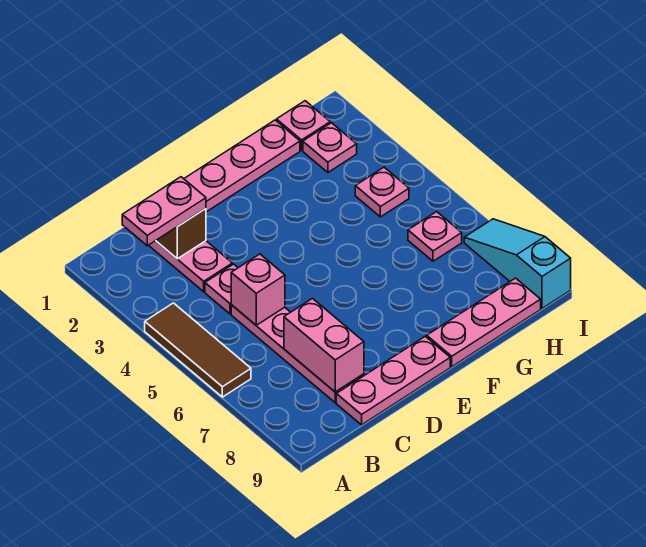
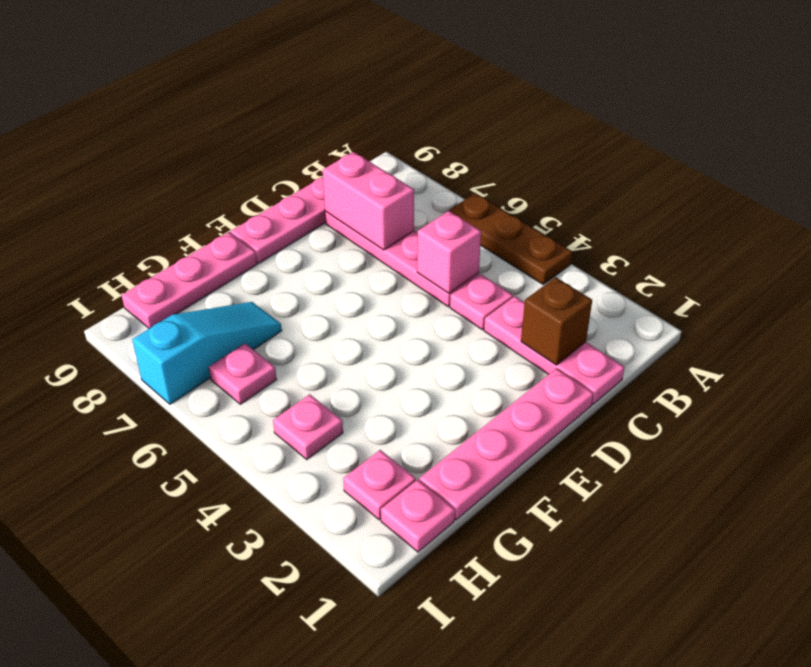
brown 1x3 tile [145,303,251,397] -> brown 1x3 plate [449,193,572,284]
pink 1x2 plate [122,177,206,246] -> none
cyan 1x3 slope [464,219,571,308] -> cyan 1x3 slope turned to [132,302,282,404]

